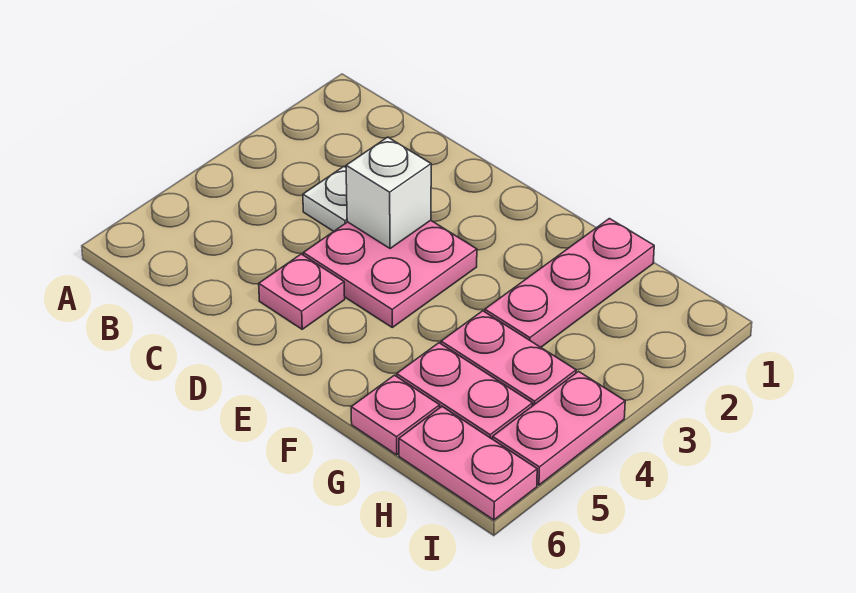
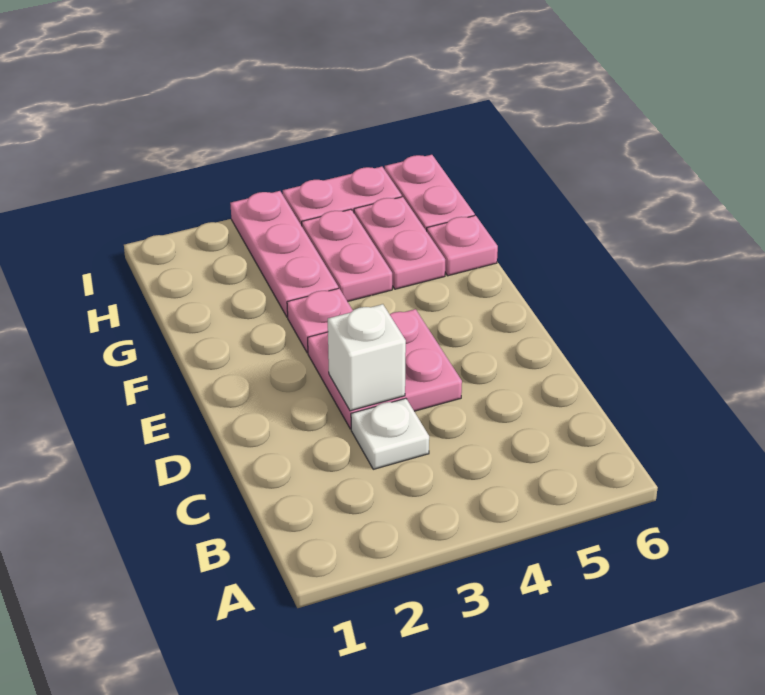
pink 1x1 plate [259,254,345,329] -> pink 1x1 plate moved to [287,288,353,353]
pink 1x3 plate [485,219,654,347] -> pink 1x3 plate turned to [230,191,338,317]

